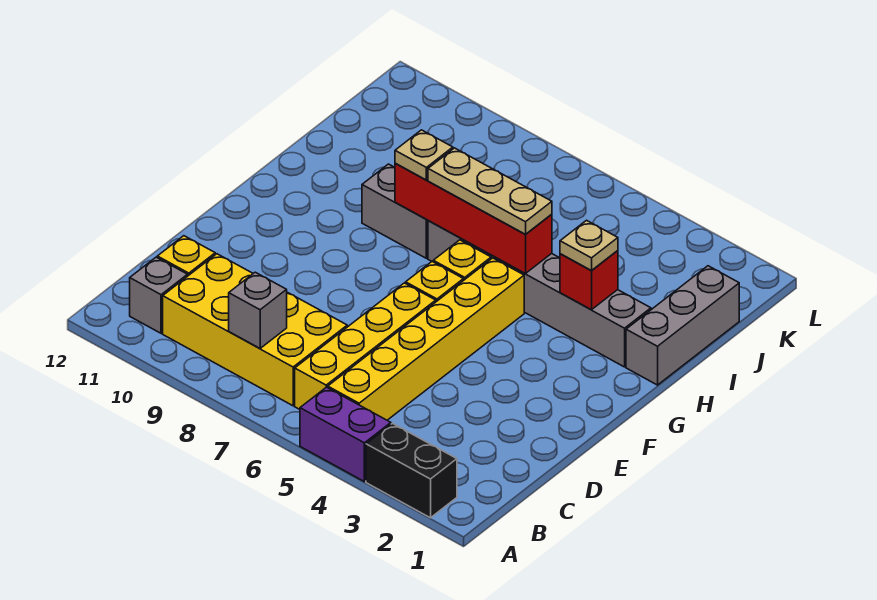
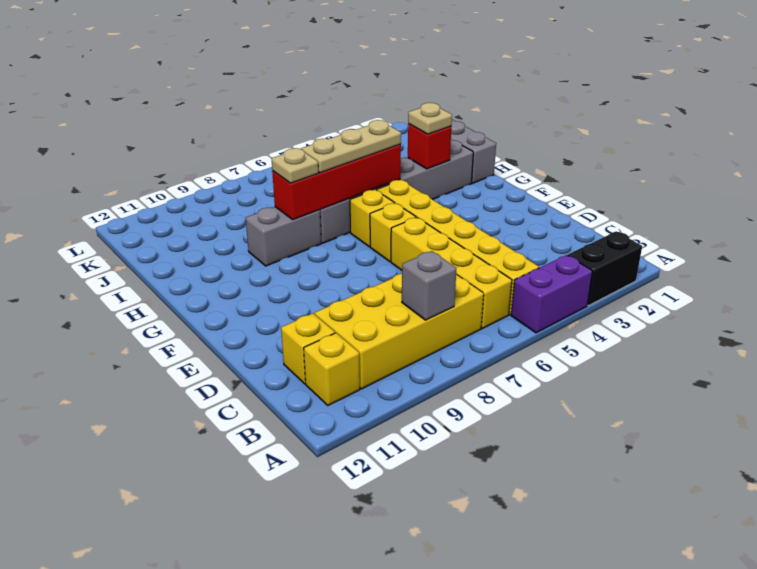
grey 1x1 brick [130,257,188,333] -> yellow 1x1 brick [304,333,360,405]

